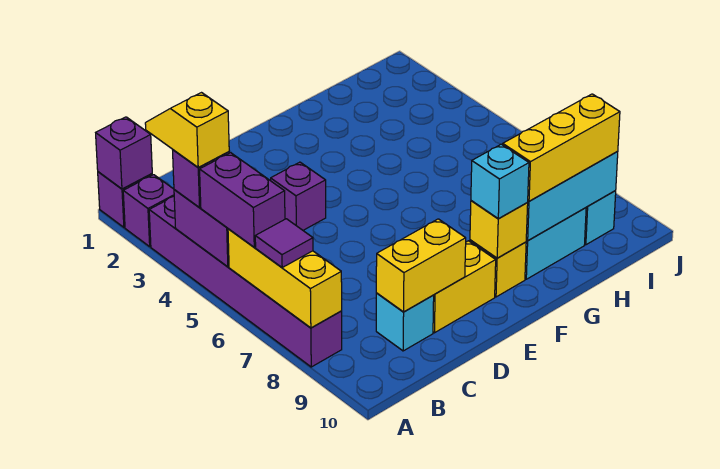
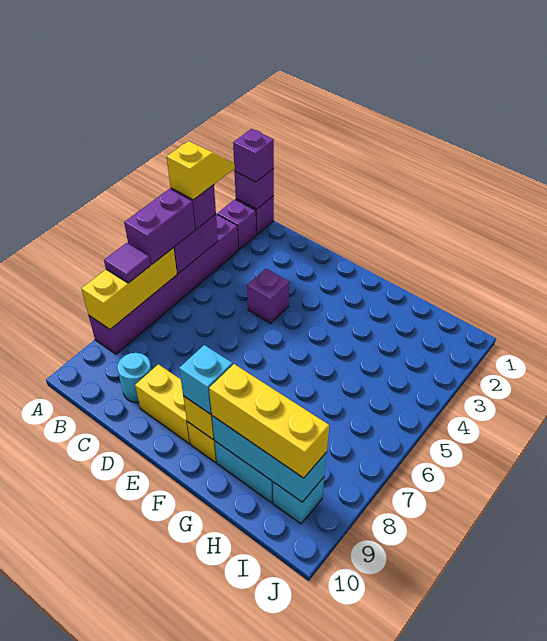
none -> purple 1x1 brick [233,129,274,182]
cyan 1x1 brick [376,293,434,351] -> cyan 1x1 round brick [117,353,151,403]
yellow 1x2 brick [376,219,466,312] -> none

